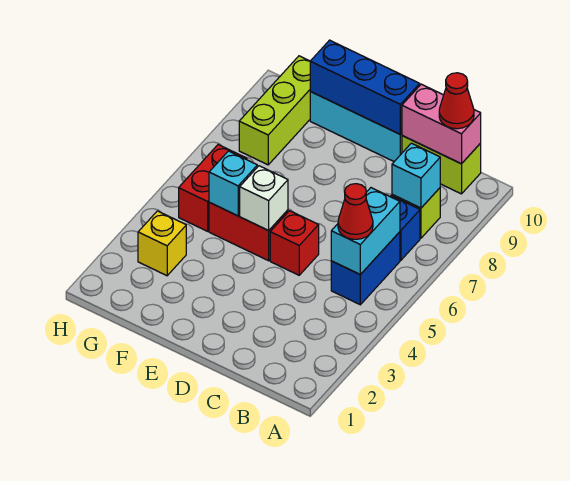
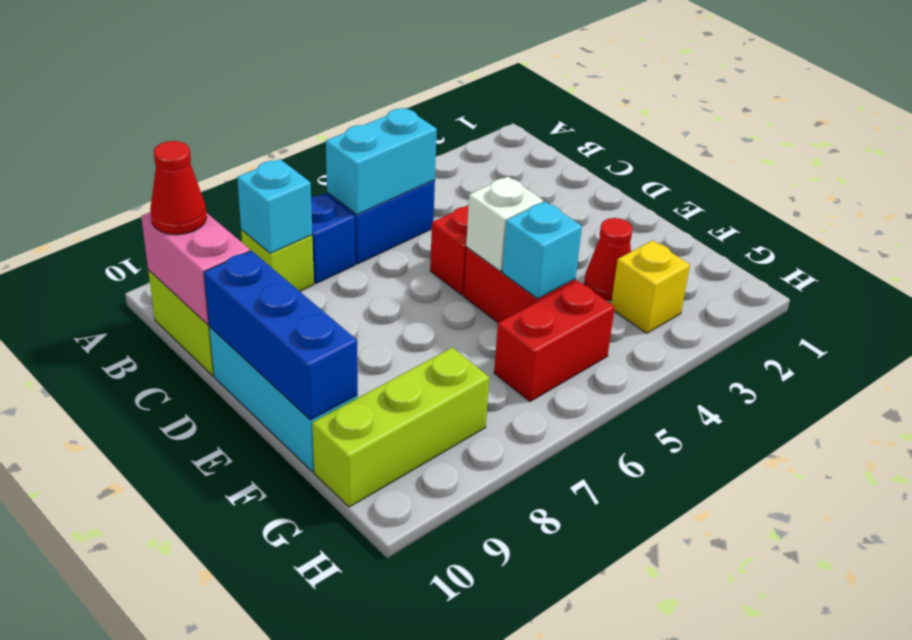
red 1x1 cone [338,184,373,239] -> red 1x1 cone moved to [584,218,632,300]

